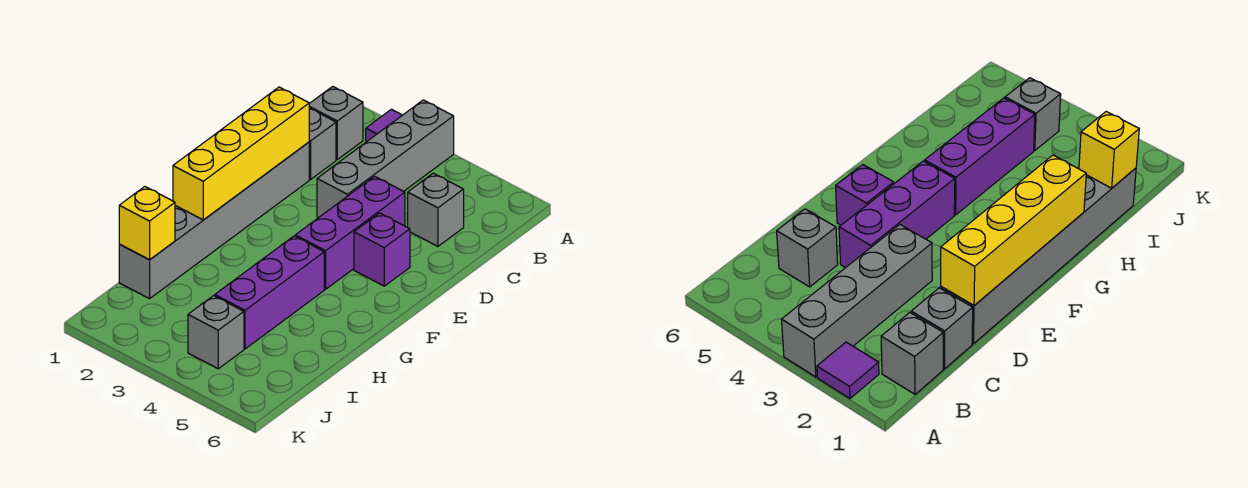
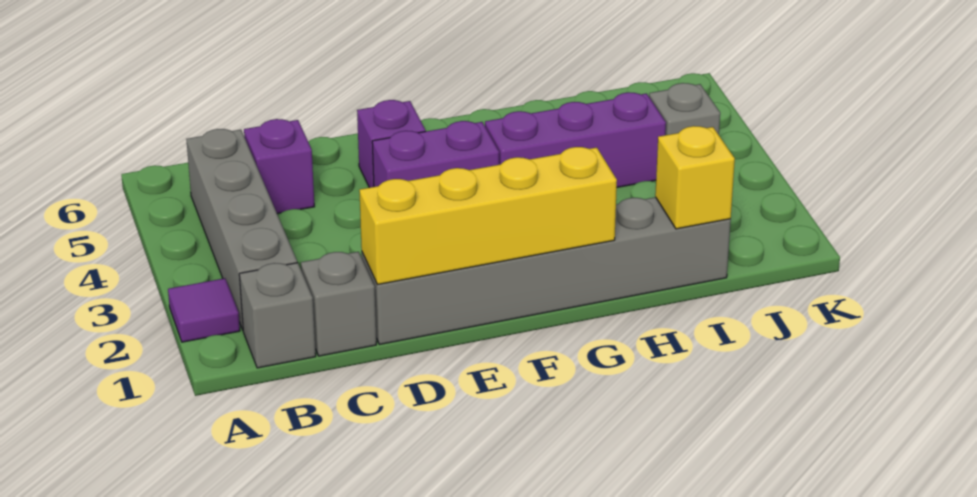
grey 1x4 brick [317,100,454,218] -> grey 1x4 brick turned to [186,129,297,330]
grey 1x1 brick [408,173,464,246] -> purple 1x1 brick [244,119,315,214]
purple 1x3 brick [295,176,405,289] -> purple 1x2 brick [372,121,499,187]

